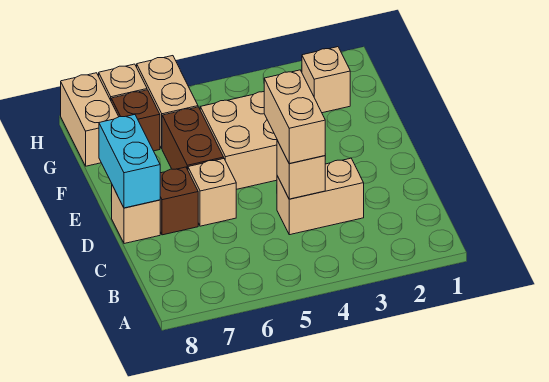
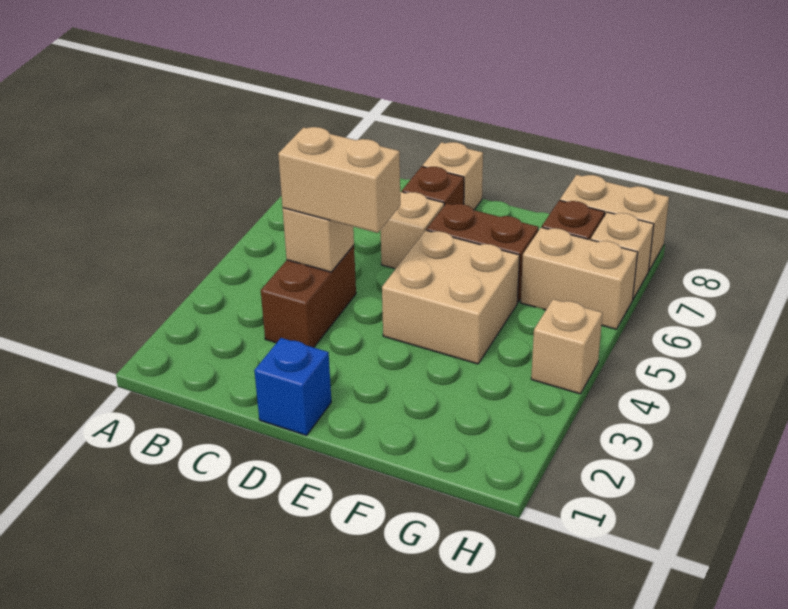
tan 1x2 brick [277,158,364,235] -> brown 1x2 brick [261,245,356,348]
none -> blue 1x1 brick [254,338,331,435]
cyan 1x2 brick [99,115,160,208] -> none
tan 1x1 brick [302,47,350,113] -> tan 1x1 brick moved to [531,299,603,394]

